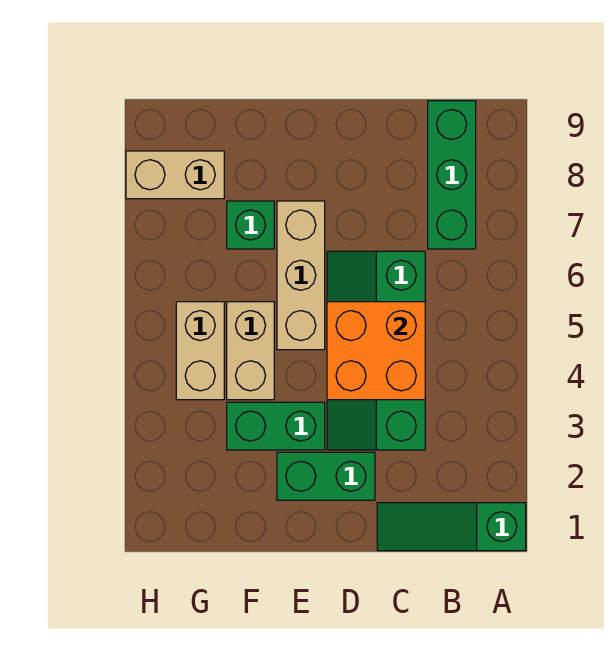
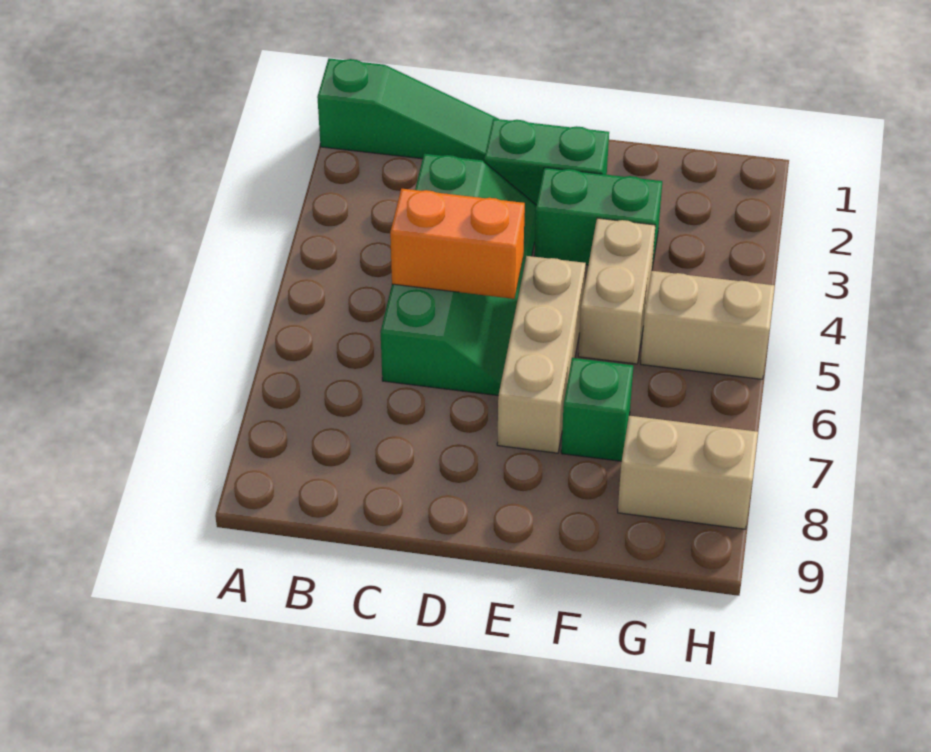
green 1x3 brick [428,101,476,249] -> none
orange 2x2 brick [327,302,425,400] -> orange 1x2 brick [390,189,525,299]
tan 1x2 brick [176,302,224,400] -> tan 1x2 brick turned to [641,271,775,379]

